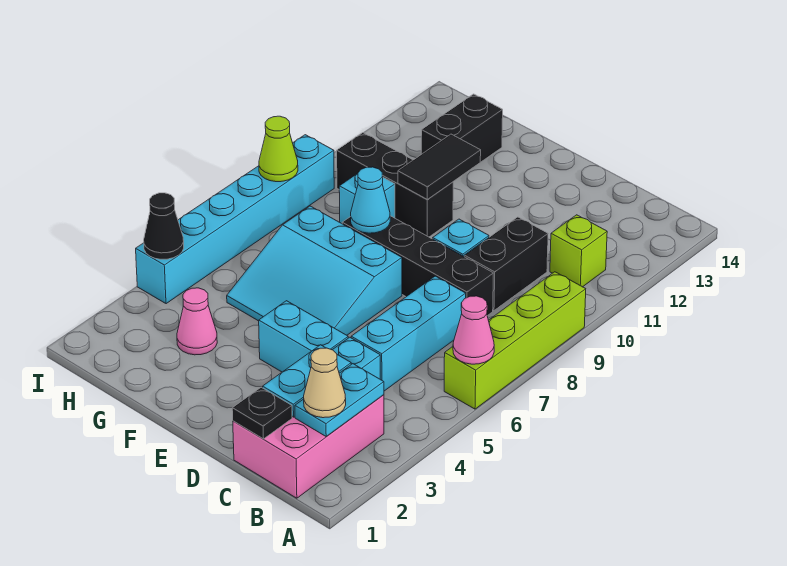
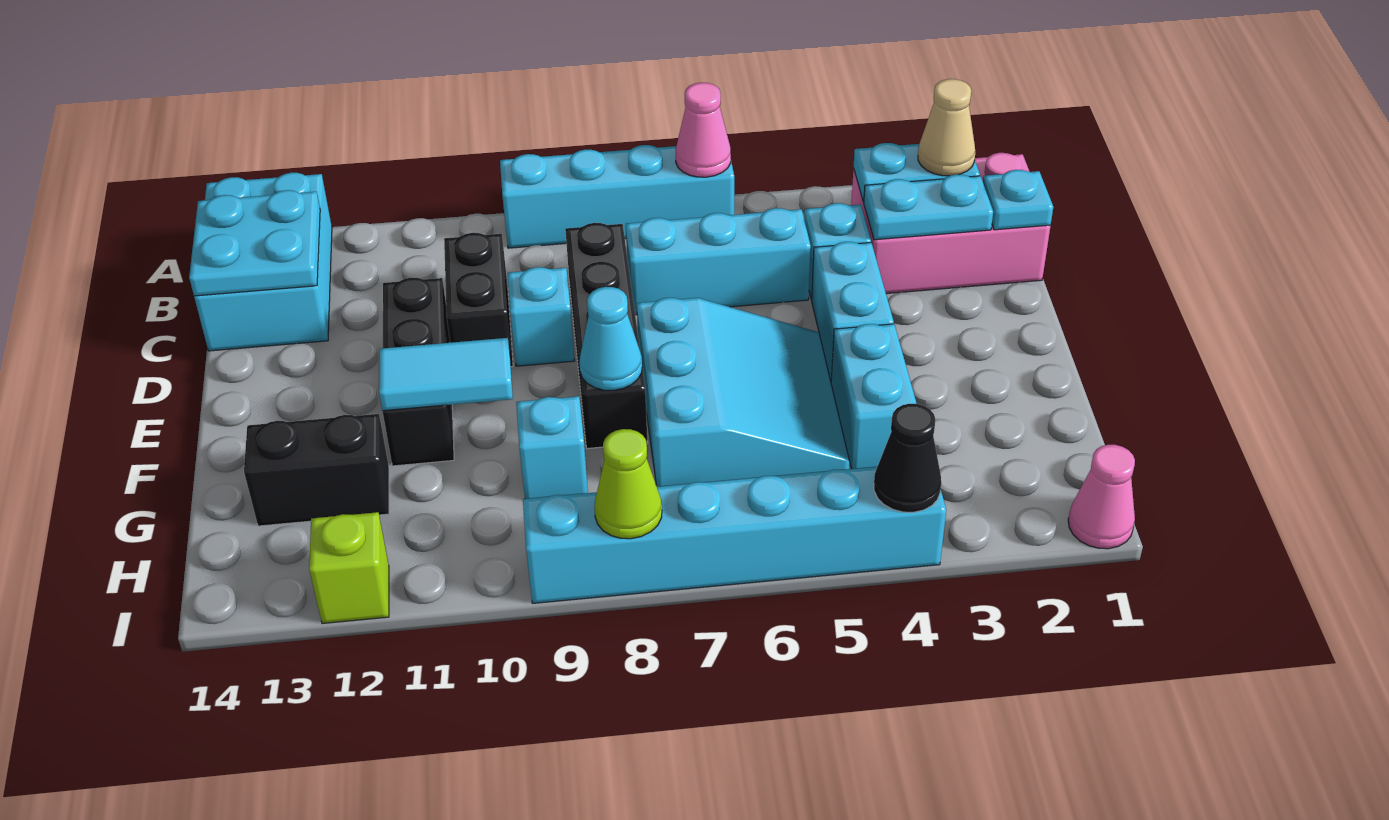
lime 1x4 brick [444,272,586,409] -> cyan 1x4 brick [500,145,734,248]
none -> cyan 2x3 brick [194,173,332,351]
lime 1x1 brick [550,215,607,287] -> lime 1x1 brick moved to [309,512,389,624]
none -> cyan 2x2 plate [189,190,320,296]
black 1x1 plate [232,387,292,439] -> cyan 1x1 plate [983,170,1053,230]
black 1x2 brick [464,217,548,310] -> black 1x2 brick turned to [444,233,513,367]
none -> cyan 1x2 brick [831,324,917,469]
black 1x3 brick [337,133,453,237] -> black 1x3 brick moved to [383,278,454,466]
black 1x2 tile [398,134,481,199] -> cyan 1x2 tile [379,338,513,411]
pink 1x1 cone [177,288,217,355] -> pink 1x1 cone moved to [1068,445,1135,549]

